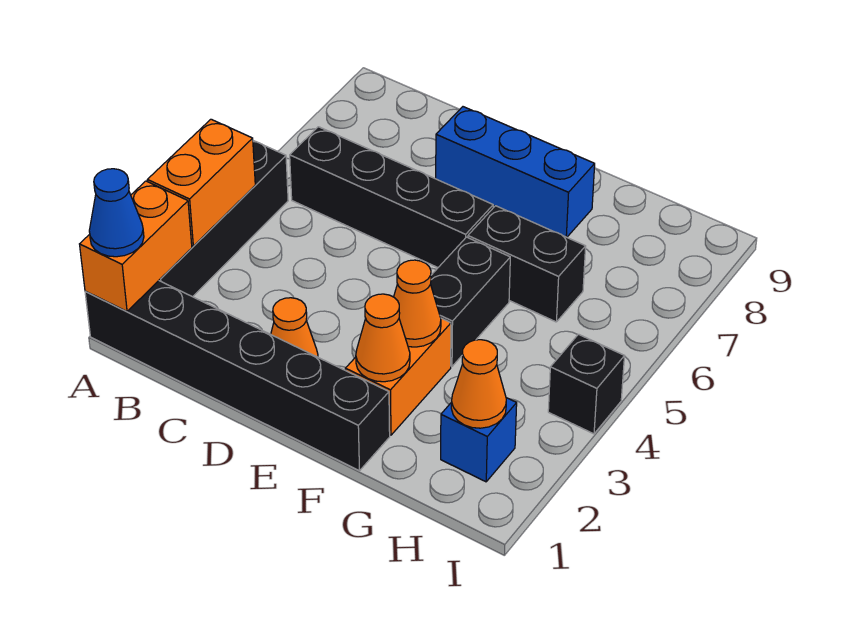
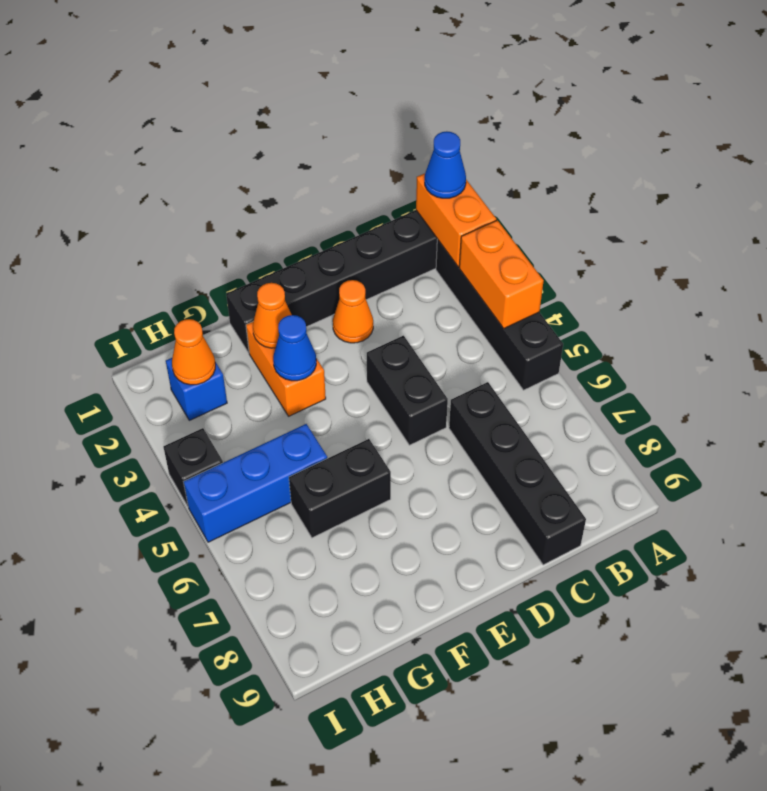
black 1x4 brick [290,127,493,267] -> black 1x4 brick turned to [449,382,586,565]
blue 1x3 brick [436,107,595,237] -> blue 1x3 brick moved to [184,424,327,542]
orange 1x1 cone [394,260,441,347] -> blue 1x1 cone [273,315,316,381]
black 1x2 brick [431,237,510,366] -> black 1x2 brick moved to [367,336,448,445]

